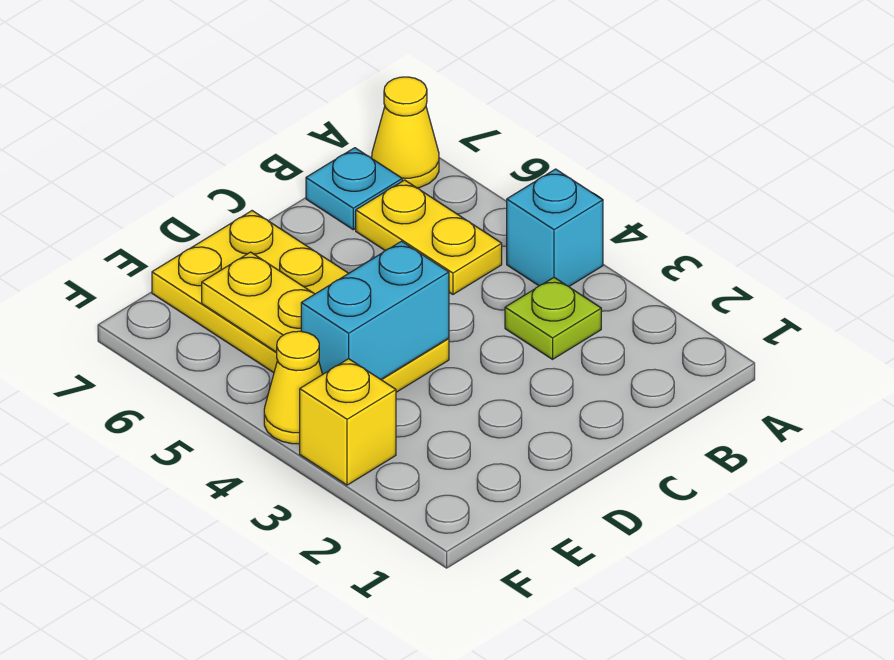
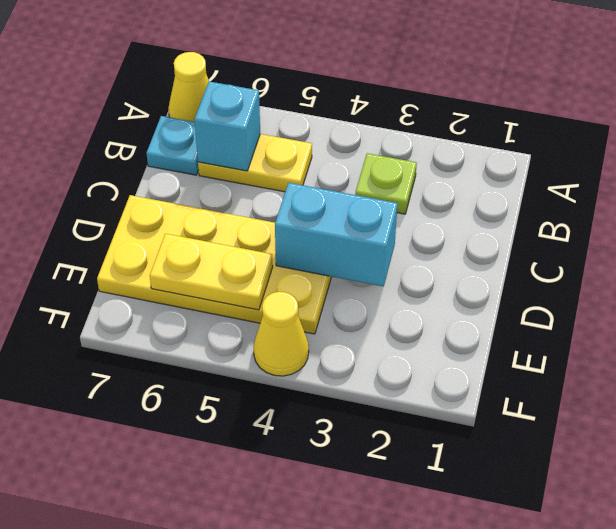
cyan 1x1 brick [507,169,603,286] -> cyan 1x1 brick moved to [195,82,260,171]
cyan 1x2 brick [301,241,449,379] -> cyan 1x2 brick turned to [275,183,398,286]
yellow 1x1 brick [300,359,396,485] -> none

